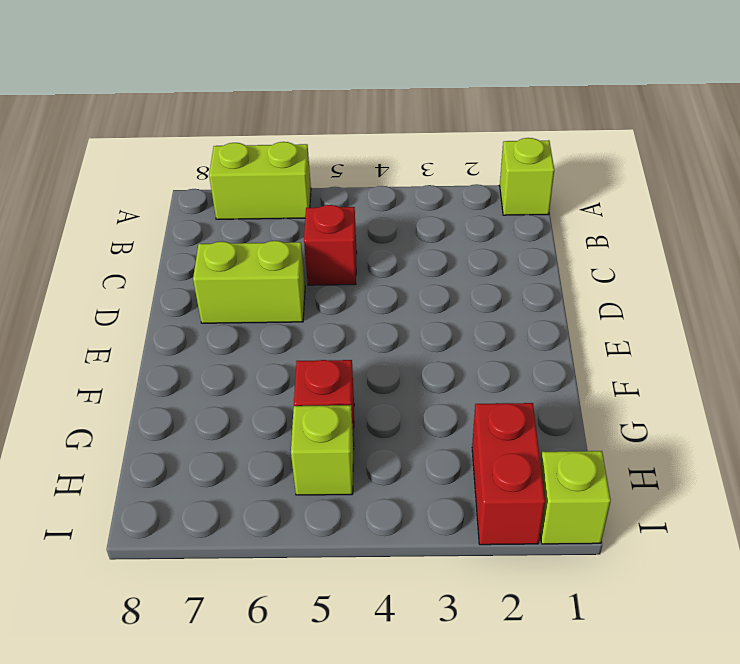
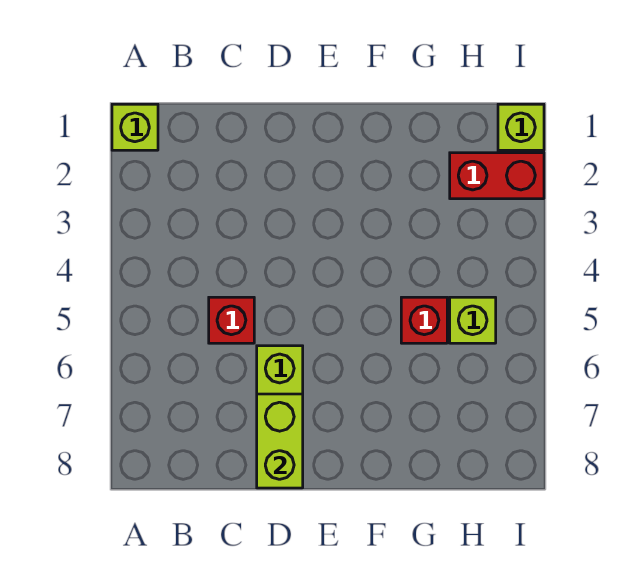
lime 1x2 brick [209,142,311,219] -> lime 1x2 brick moved to [257,394,303,488]

